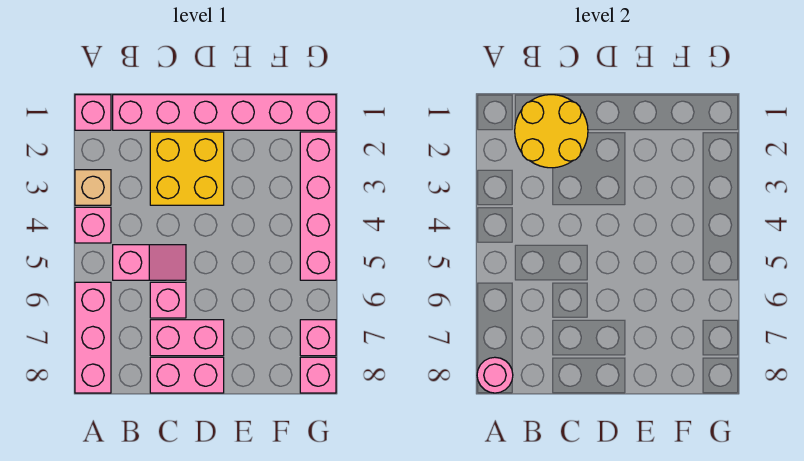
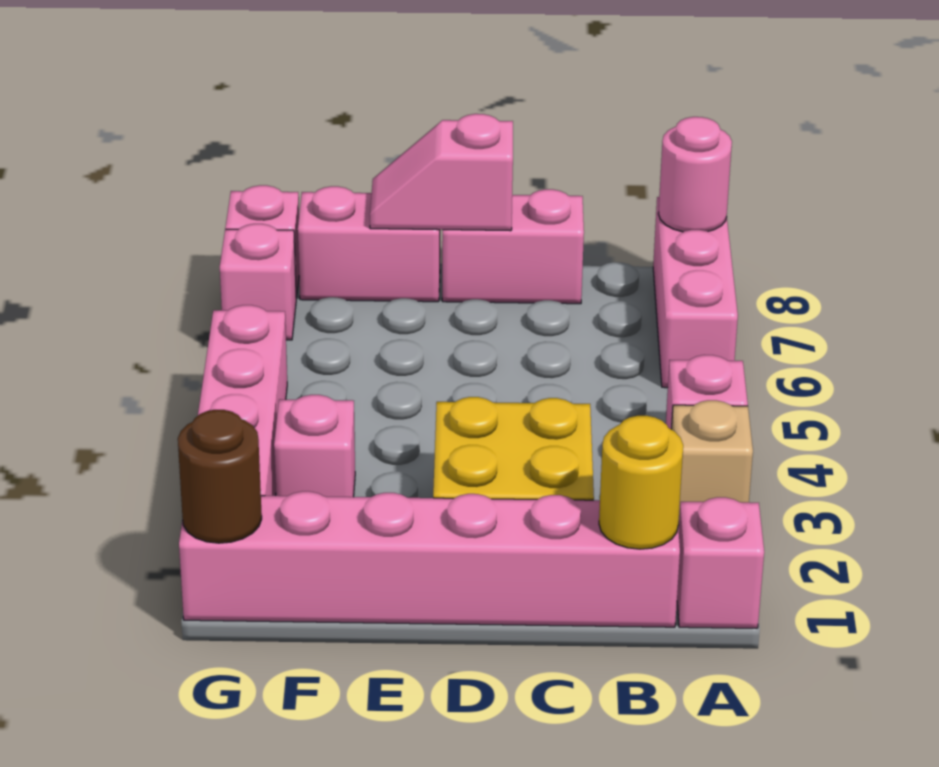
yellow 2x2 round brick [515,95,588,168] -> yellow 1x1 round brick [599,416,683,549]
pink 1x2 slope [113,245,186,280] -> pink 1x2 slope moved to [370,114,513,231]
pink 1x1 brick [150,282,186,318] -> pink 1x1 brick moved to [274,395,355,497]
pink 1x2 brick [150,320,224,356] -> pink 1x2 brick moved to [298,186,440,302]
none -> brown 1x1 round brick [178,410,262,543]

